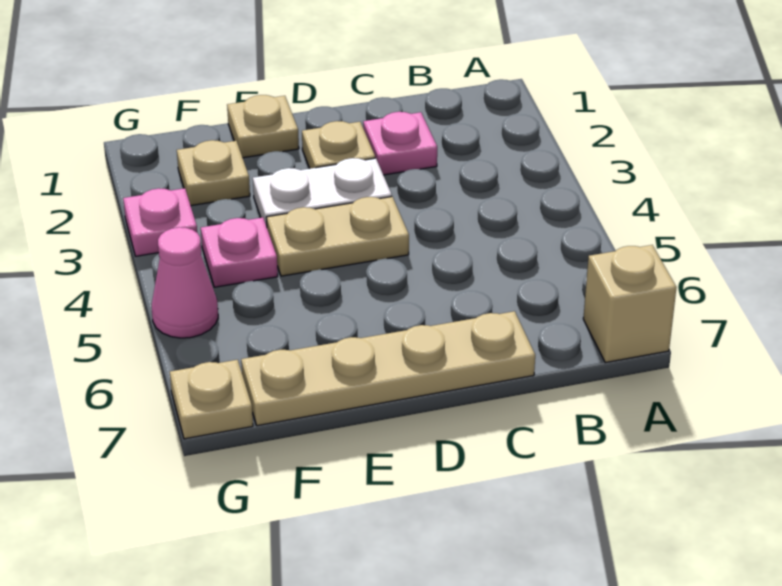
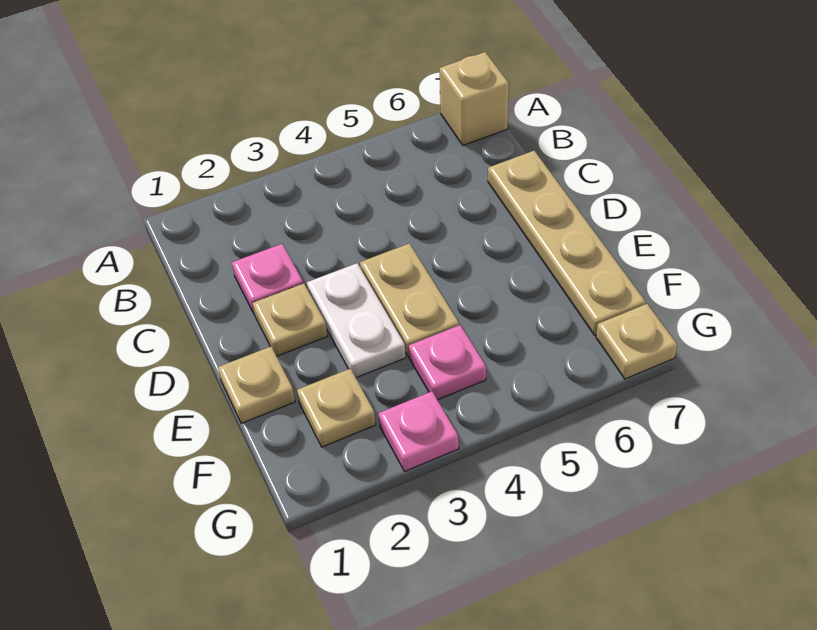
pink 1x1 cone [152,227,218,338] -> none

